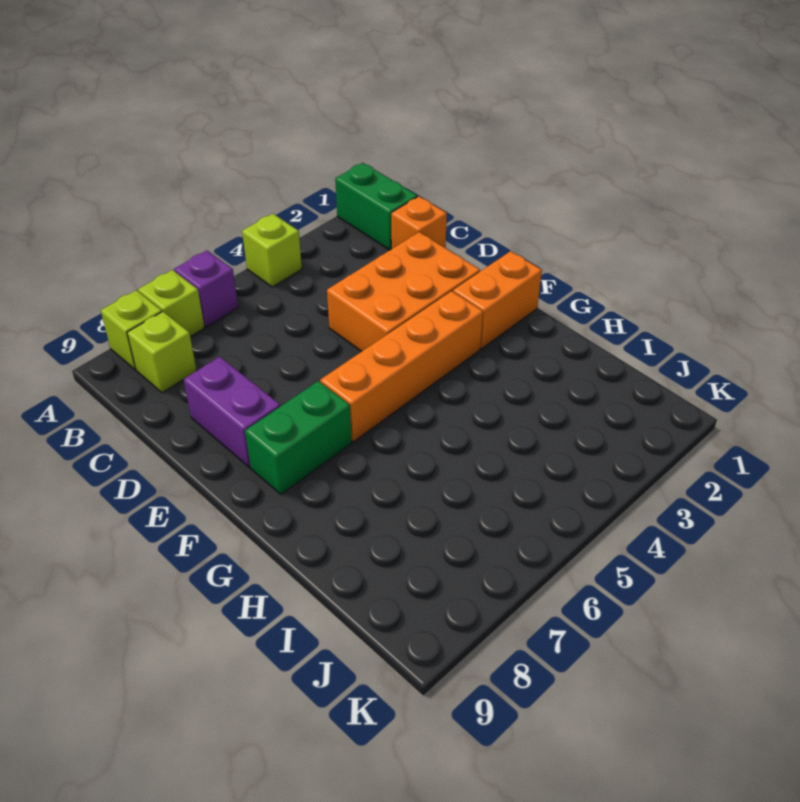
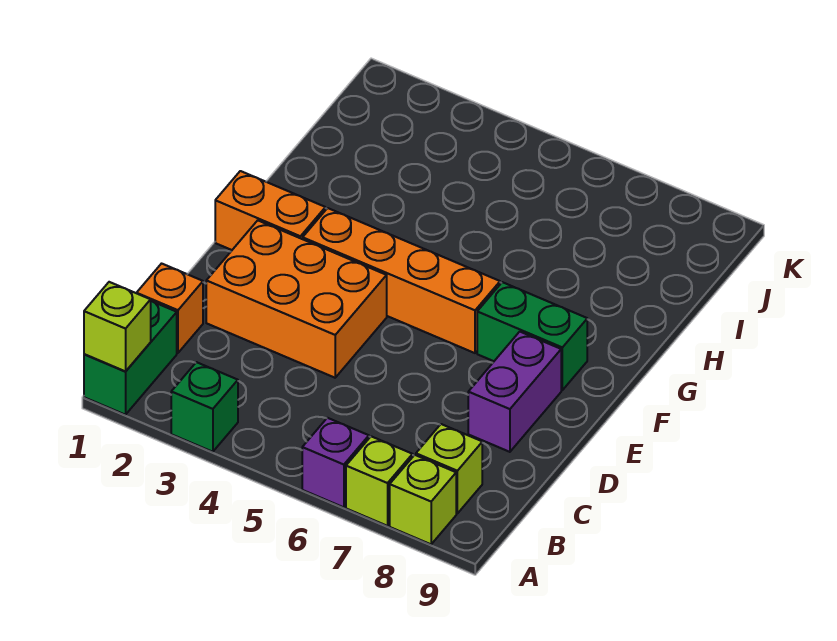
none -> green 1x1 brick [171,362,238,452]
lime 1x1 brick [242,213,302,287] -> lime 1x1 brick moved to [84,282,151,371]

